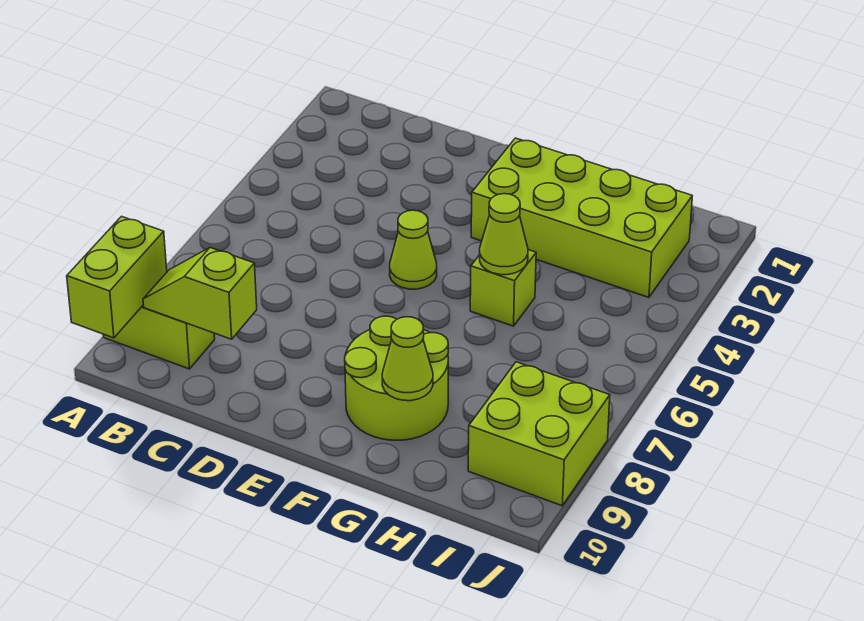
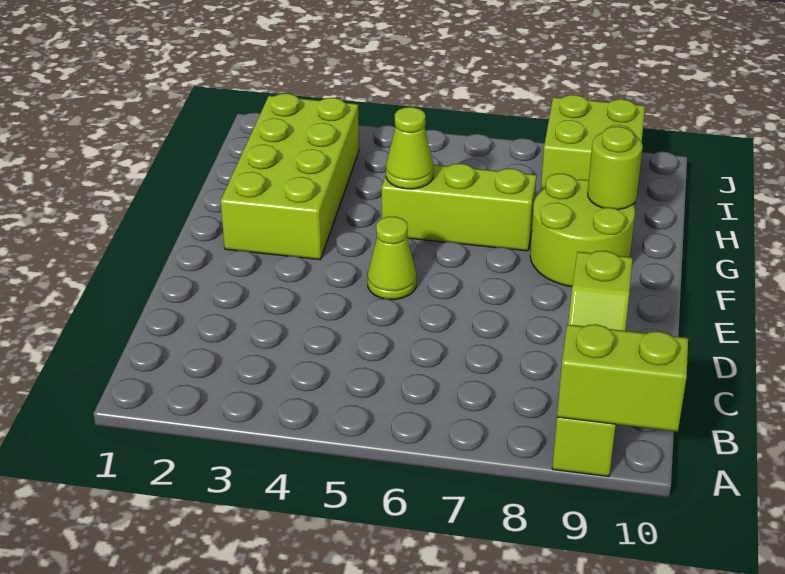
lime 1x1 brick [470,250,536,326] -> lime 1x3 brick [382,164,536,251]
lime 1x1 cone [382,317,433,401] -> lime 1x1 round brick [588,126,643,210]

